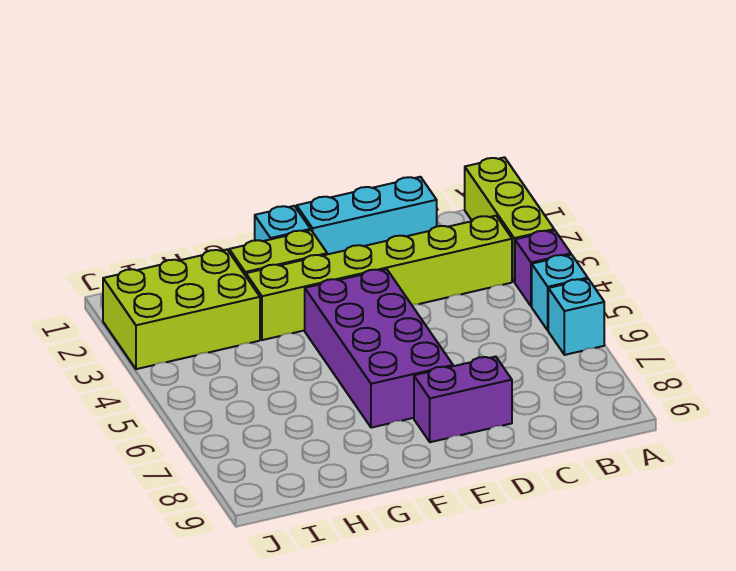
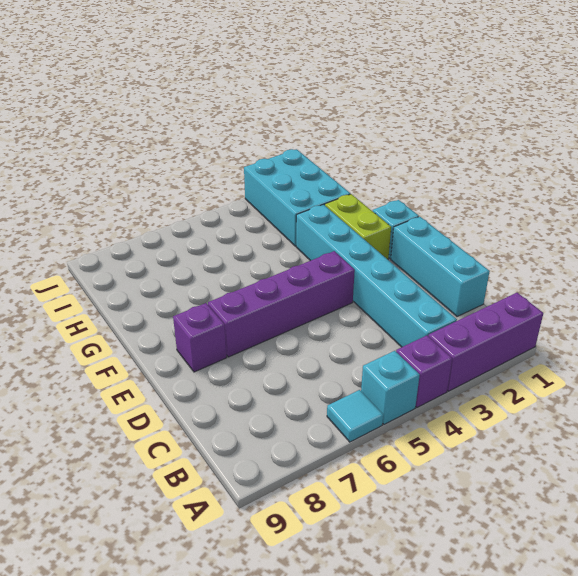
lime 1x3 brick [465,157,554,282] -> purple 1x3 brick [428,293,543,391]
cyan 1x1 brick [548,279,604,355] -> cyan 1x1 tile [327,390,383,442]
lime 1x6 brick [246,216,512,340] -> cyan 1x6 brick [296,205,457,347]
purple 1x2 brick [414,357,512,442] -> purple 1x1 brick [173,303,227,372]
purple 2x4 brick [305,269,453,428] -> purple 1x4 brick [208,251,355,357]
lime 2x3 brick [103,250,260,369] -> cyan 2x3 brick [244,149,350,246]

